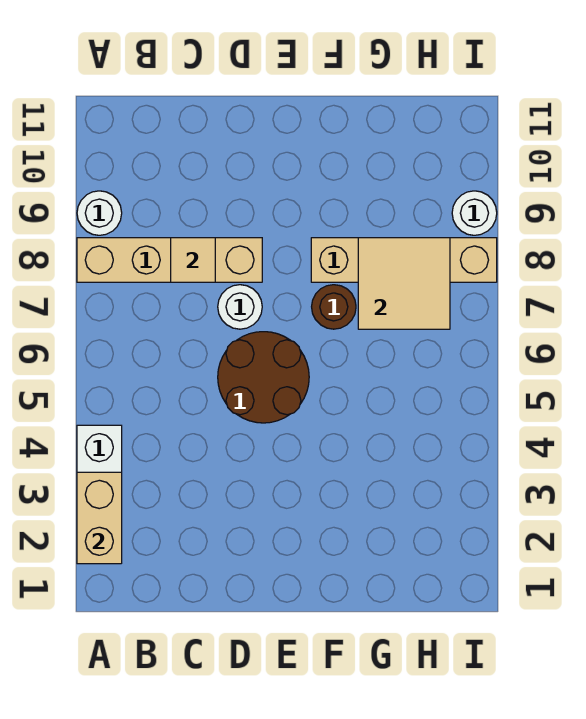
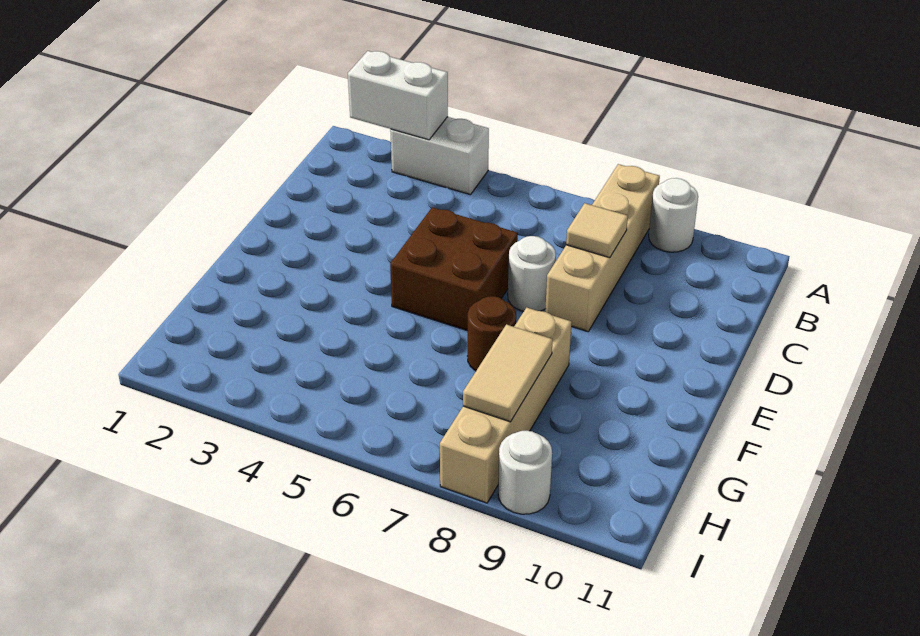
tan 1x2 brick [77,472,122,564] -> white 1x2 brick [348,51,448,140]
brown 2x2 round brick [218,332,309,423] -> brown 2x2 brick [390,207,518,331]
tan 2x2 tile [358,238,450,329] -> tan 1x2 tile [463,324,553,422]

